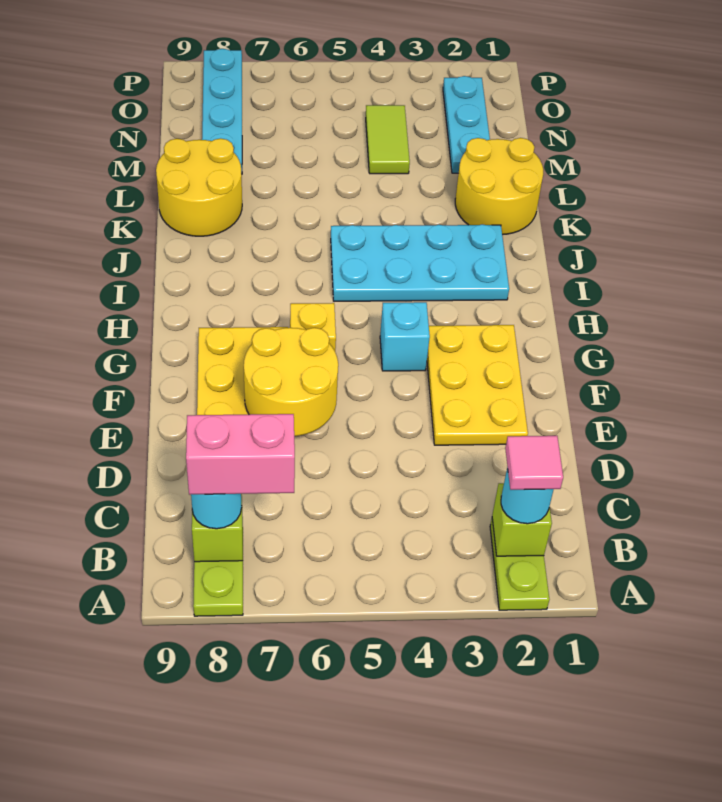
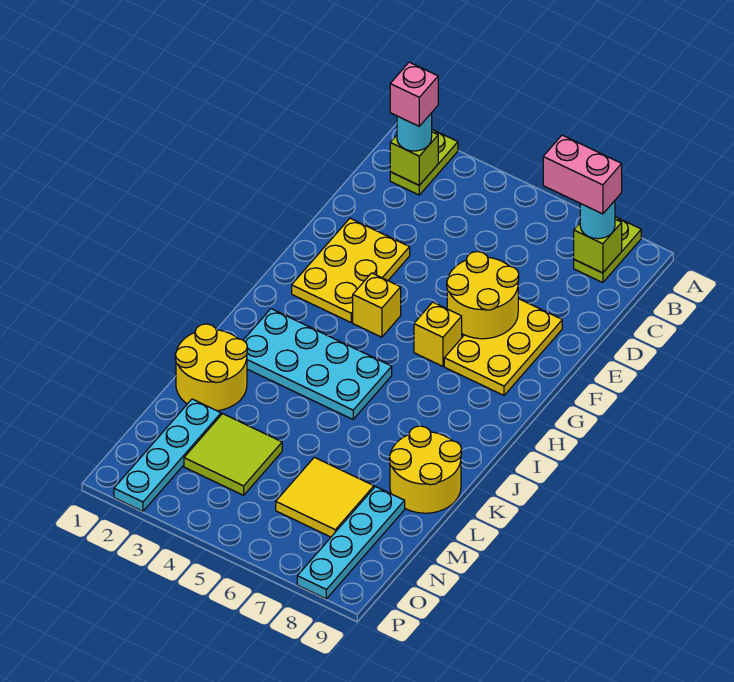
pink 1x1 tile [505,436,563,490] -> pink 1x1 brick [390,62,438,126]
cyan 1x1 brick [380,302,430,371] -> yellow 1x1 brick [353,273,401,337]
cyan 1x3 plate [443,76,490,173] -> cyan 1x4 plate [114,399,221,511]
lime 1x2 tile [366,105,410,174] -> lime 2x2 tile [184,414,282,495]
none -> yellow 2x2 tile [276,457,374,537]

